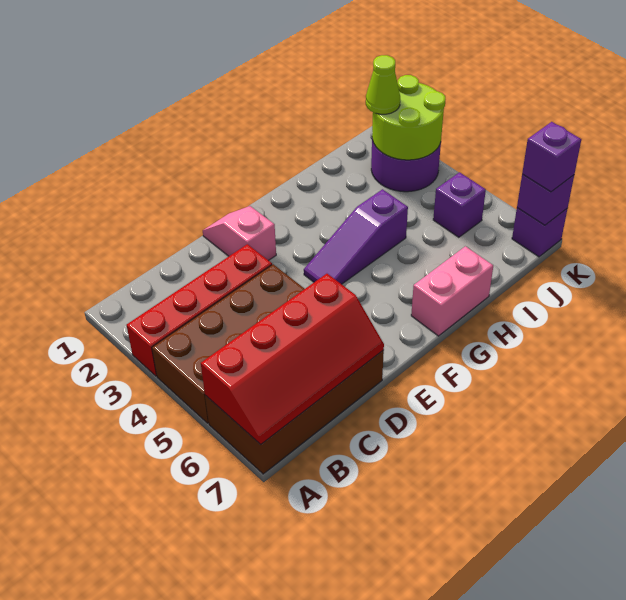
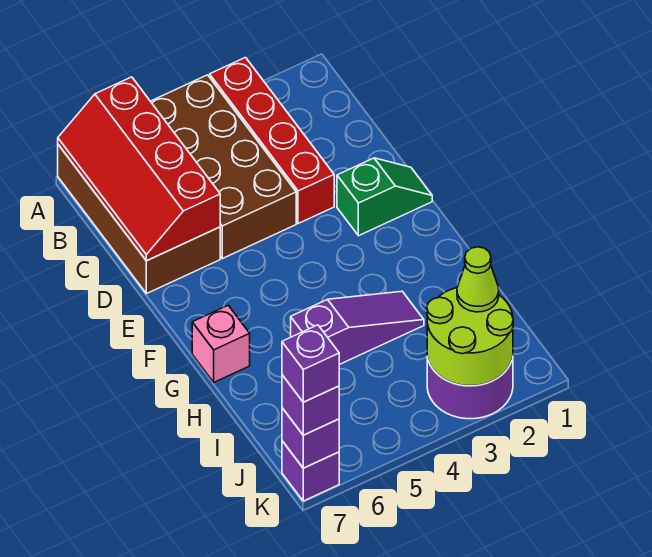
pink 1x2 slope [203,206,276,261] -> green 1x2 slope [337,158,432,236]
purple 1x3 slope [304,189,408,284] -> purple 1x3 slope turned to [291,291,424,365]
pink 1x2 brick [411,246,493,336] -> pink 1x1 brick [192,305,250,382]
purple 1x1 brick [433,172,486,237] -> purple 1x1 brick moved to [282,325,339,402]

